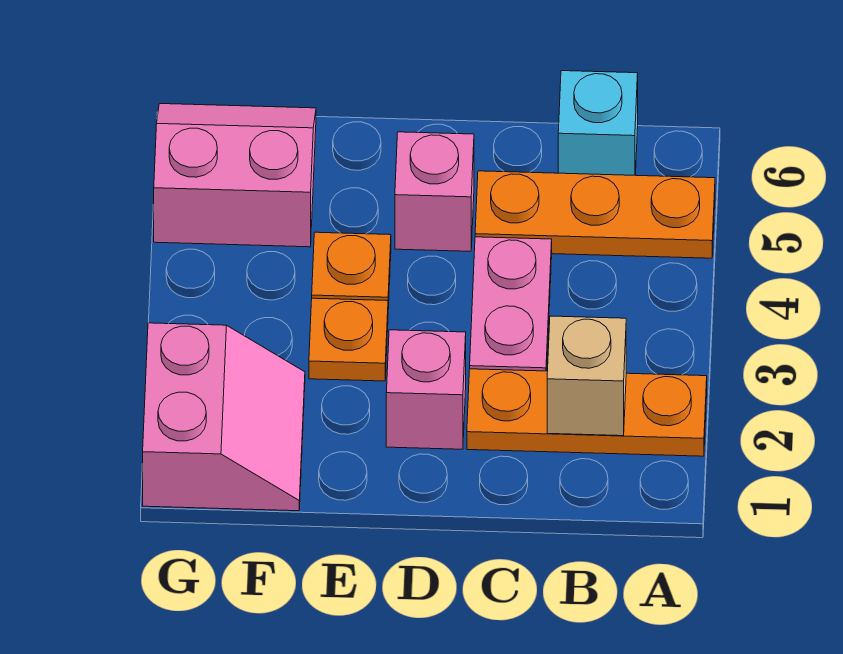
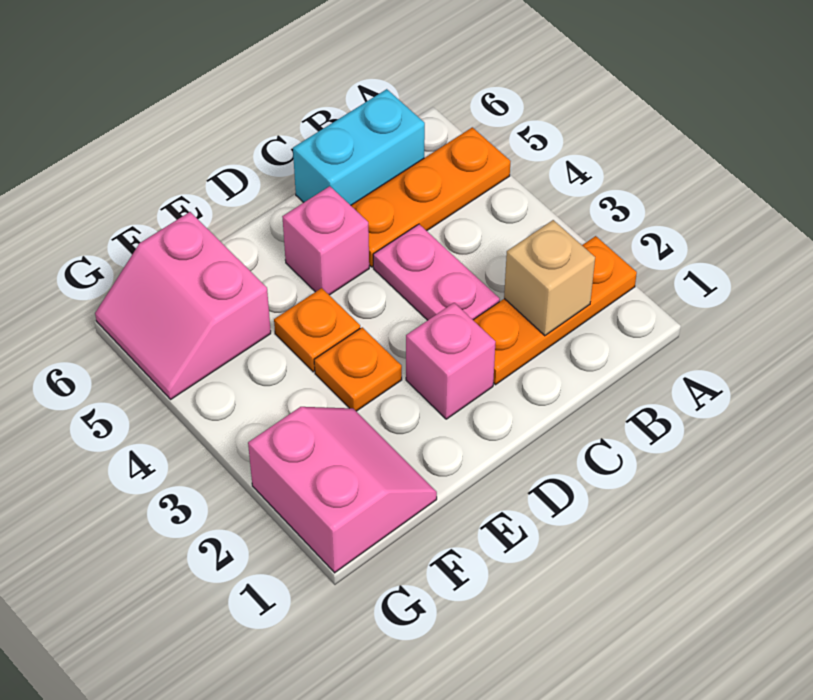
cyan 1x1 brick [558,71,638,175] -> cyan 1x2 brick [293,89,425,205]
pink 2x2 slope [154,104,316,247] -> pink 2x2 slope turned to [95,212,271,399]

